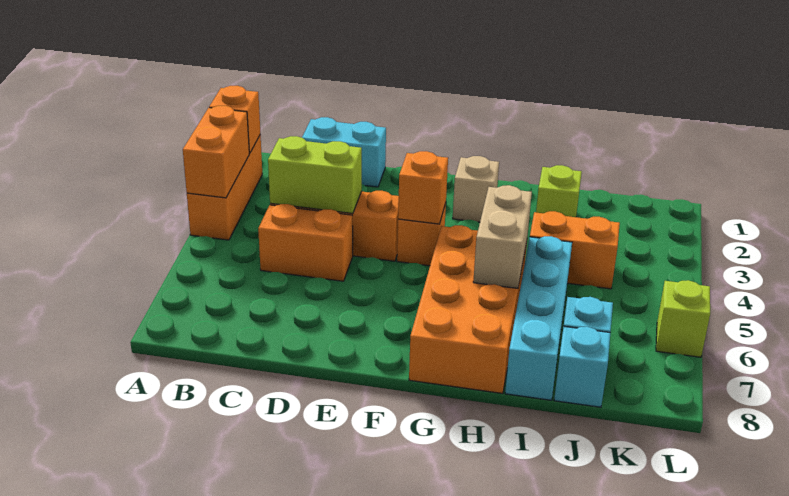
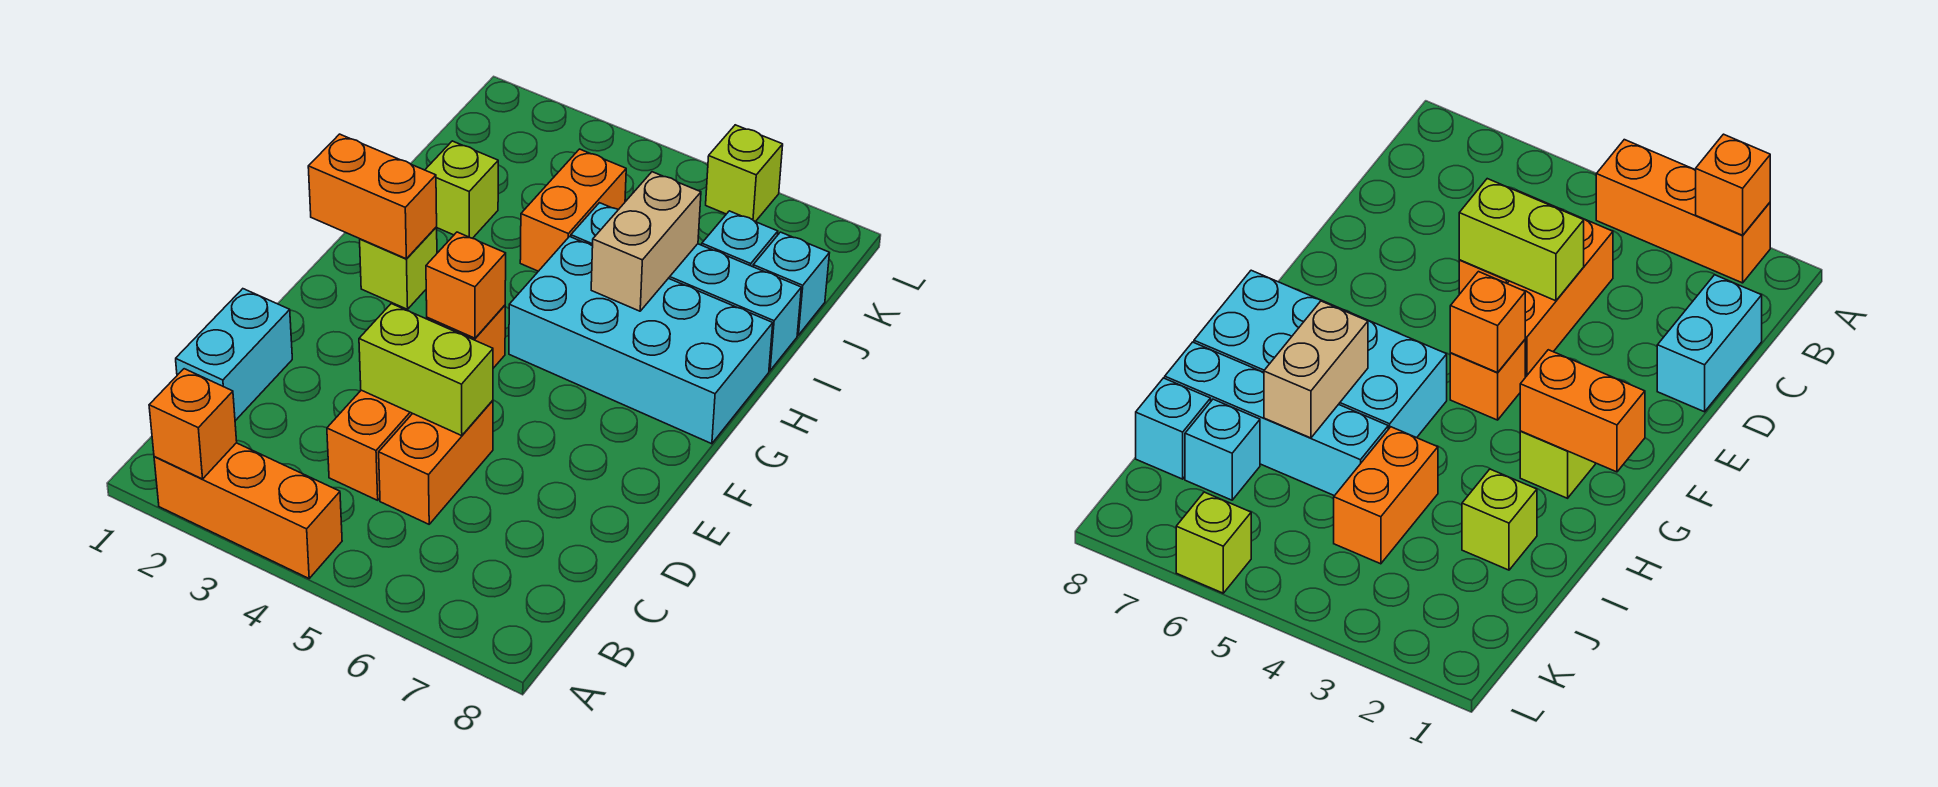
orange 1x2 brick [183,106,249,198] -> orange 1x2 brick moved to [308,134,437,259]
lime 1x2 brick [268,136,362,213] -> lime 1x2 brick turned to [359,304,493,436]
tan 1x1 brick [453,156,499,222] -> lime 1x1 brick [360,227,437,309]
orange 2x4 brick [409,225,527,393] -> cyan 2x4 brick [509,237,773,444]
tan 1x2 brick [473,185,532,288] -> tan 1x2 brick turned to [591,172,701,311]

